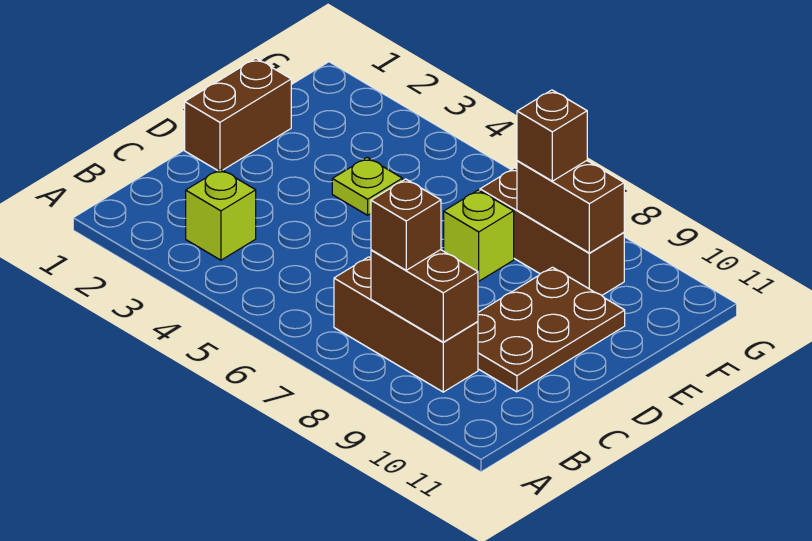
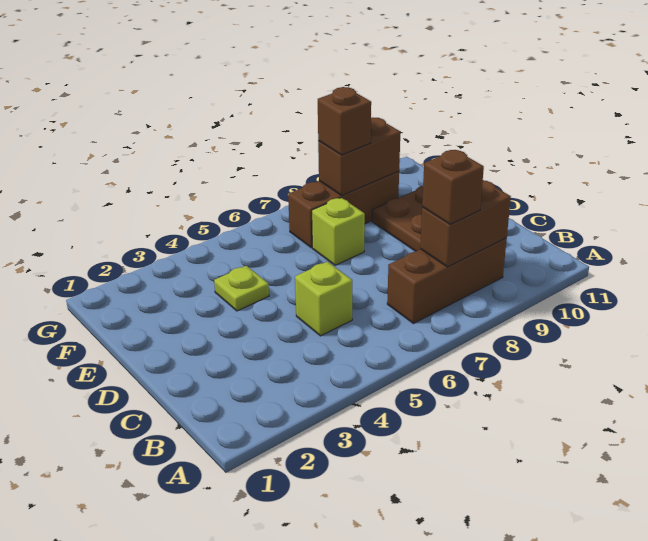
lime 1x1 brick [186,169,256,260] -> lime 1x1 brick moved to [295,262,352,336]
brown 1x2 brick [185,58,291,171] -> none

